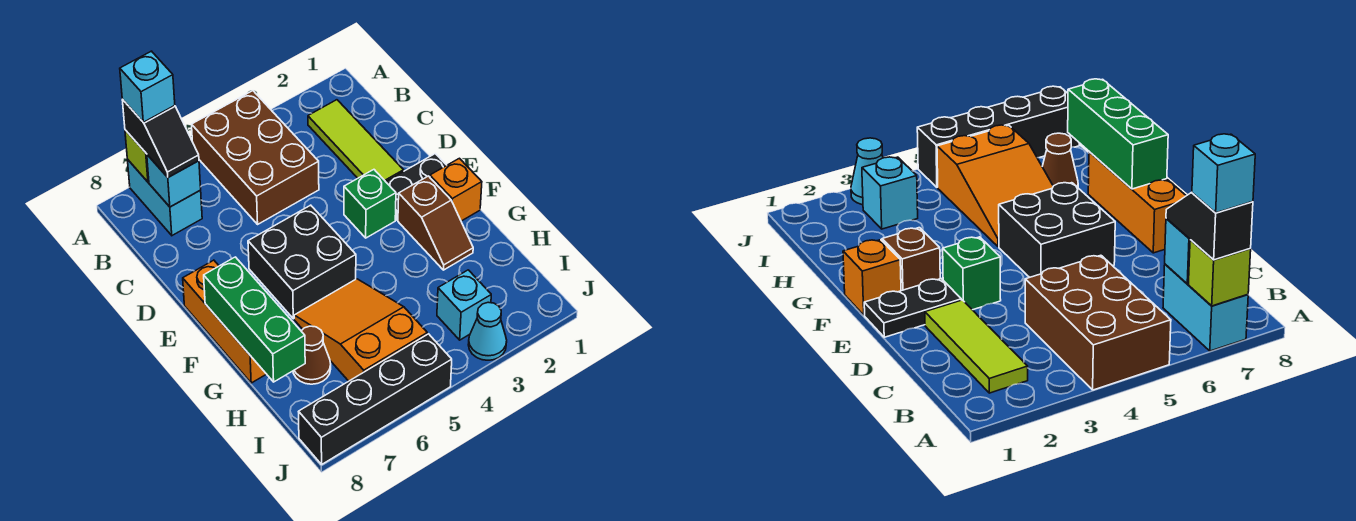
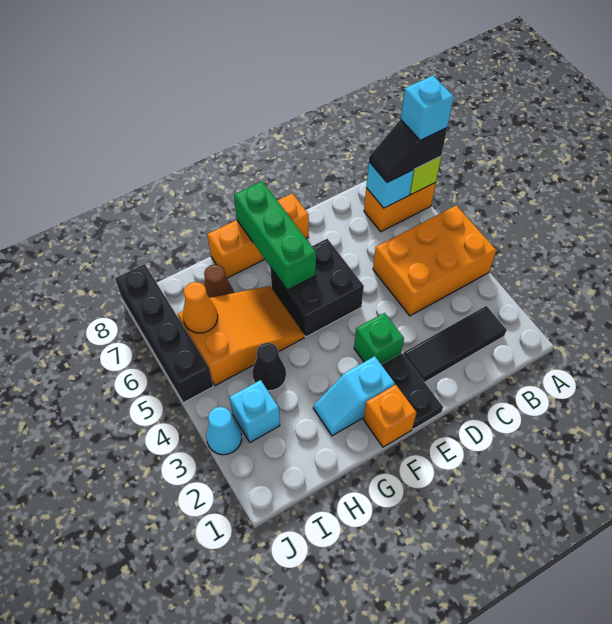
brown 2x3 brick [192,91,319,224] -> orange 2x3 brick [373,205,496,316]
cyan 1x2 brick [127,159,202,235] -> orange 1x2 brick [364,182,436,232]
lime 1x3 tile [308,100,404,182] -> black 1x3 tile [403,306,507,382]
brown 1x2 slope [398,176,473,270] -> cyan 1x2 slope [313,356,395,436]
green 1x3 brick [204,257,305,382] -> green 1x3 brick turned to [234,181,316,290]
none -> black 1x1 cone [252,343,286,391]
none -> orange 1x1 cone [183,282,218,333]

